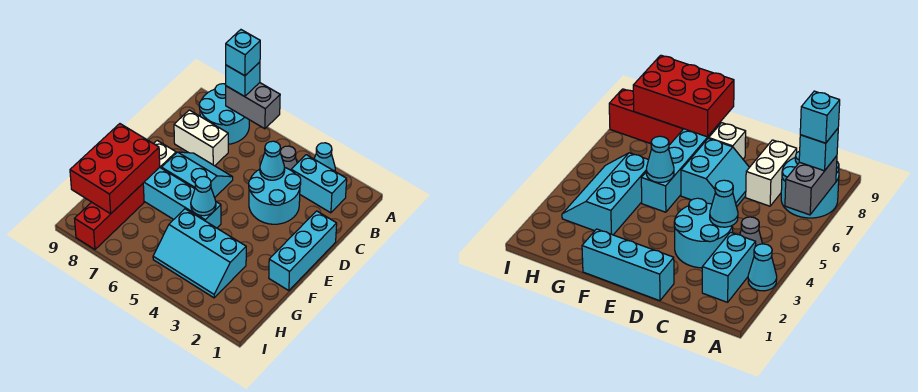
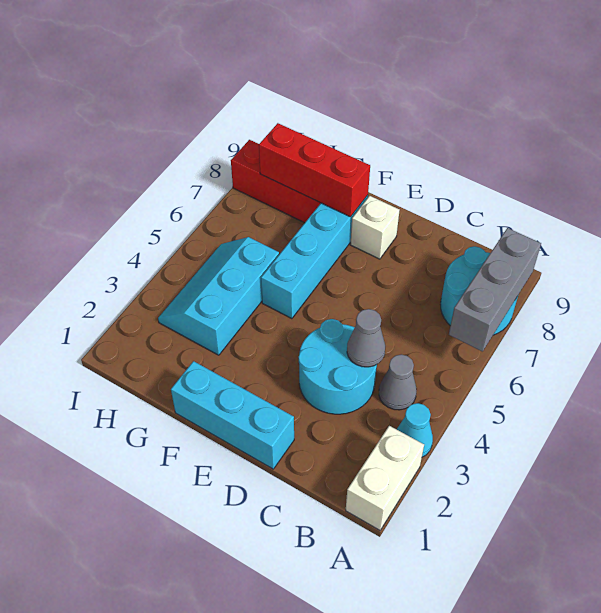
grey 1x2 brick [226,83,280,129] -> grey 1x3 brick [449,228,541,352]
cyan 1x1 brick [226,62,260,97] -> none
cyan 1x1 brick [226,30,260,76] -> none
cyan 1x2 brick [291,155,347,213] -> none
cyan 1x1 cone [260,141,285,180] -> grey 1x1 cone [347,309,385,367]
white 1x2 brick [174,110,228,166] -> white 1x2 brick moved to [346,426,424,530]
cyan 2x2 slope [162,152,233,198] -> none
cyan 1x1 cone [191,177,216,216] -> none
red 2x3 brick [70,124,160,214] -> red 1x3 brick [259,123,370,217]

